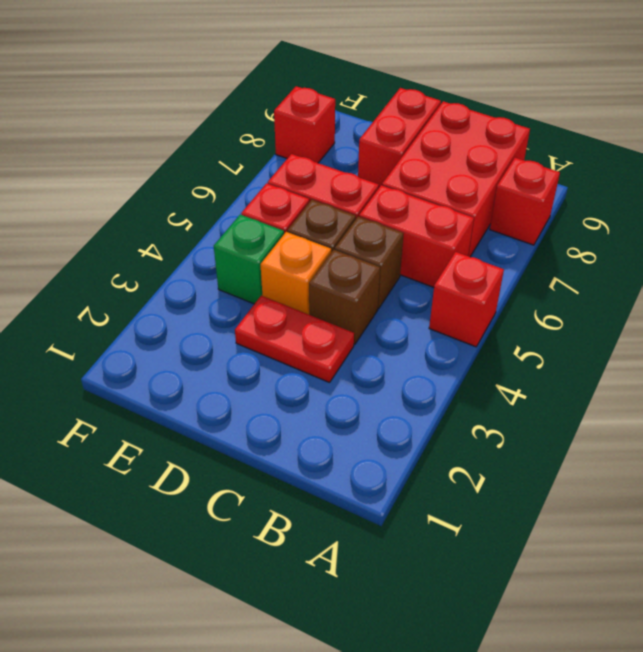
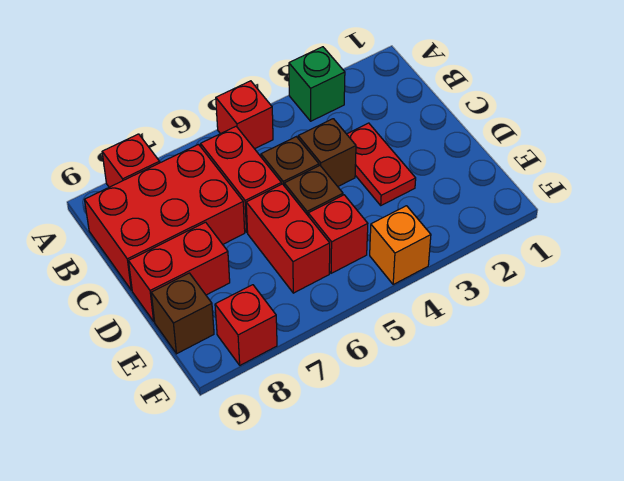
orange 1x1 brick [260,232,331,315] -> orange 1x1 brick moved to [370,206,431,284]
green 1x1 brick [214,215,284,304] -> green 1x1 brick moved to [289,47,345,121]
none -> brown 1x1 brick [151,273,214,354]

